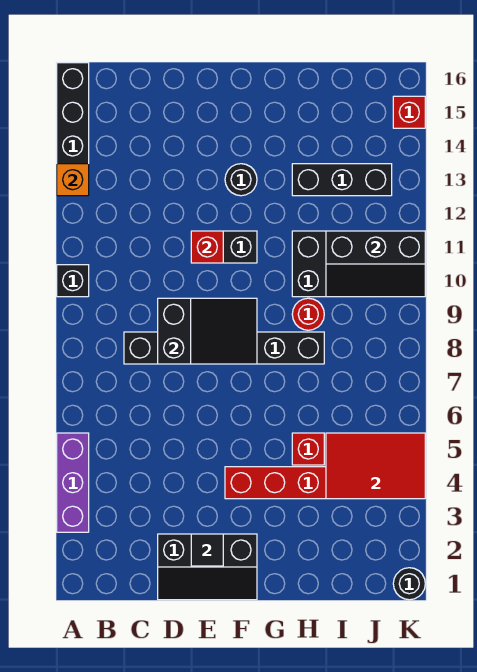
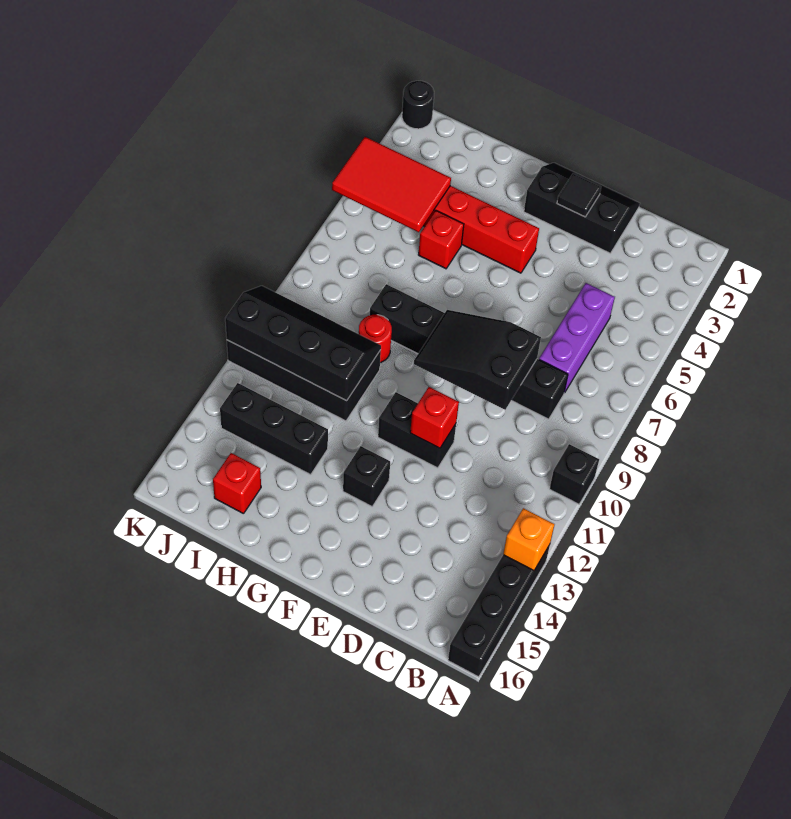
purple 1x3 brick [57,433,89,532] -> purple 1x3 brick moved to [539,283,615,393]
black 1x1 round brick [225,164,257,196] -> black 1x1 brick [343,446,390,506]
black 2x3 slope [326,231,425,297] -> black 2x4 slope [225,286,381,401]
red 1x1 brick [393,96,425,128] -> red 1x1 brick moved to [213,453,261,514]

